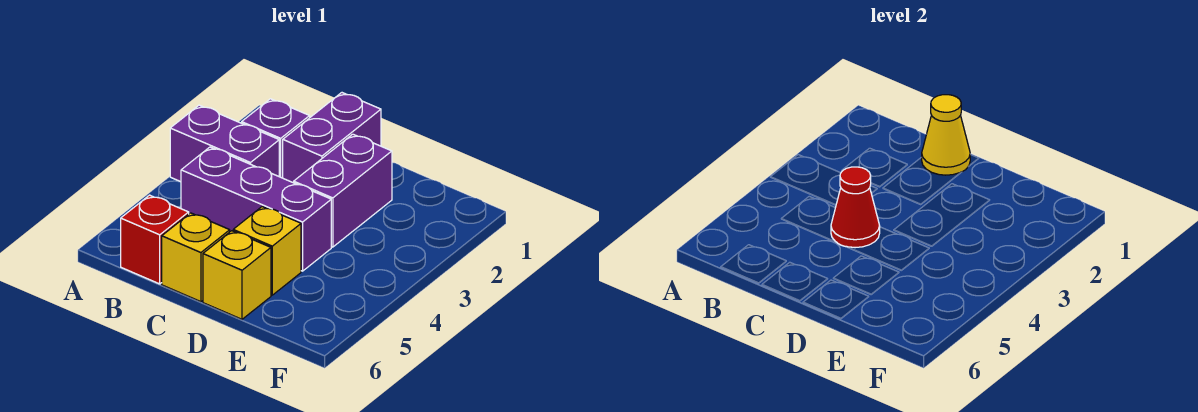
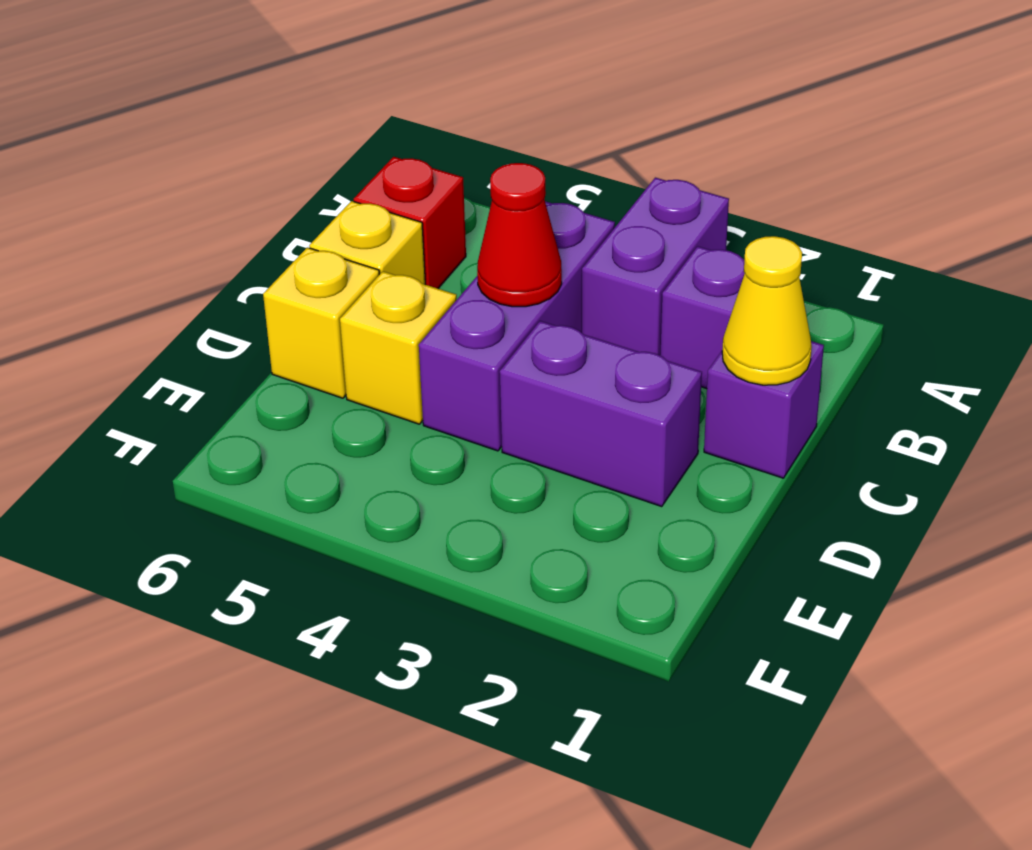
purple 1x2 brick [283,93,381,183] -> purple 1x1 brick [704,341,824,478]

